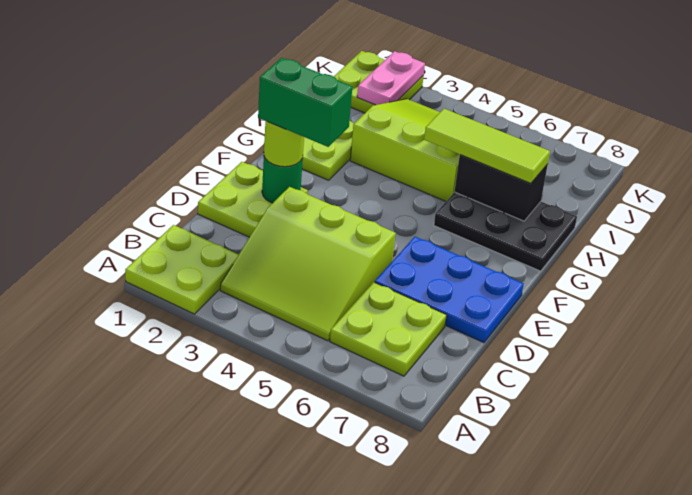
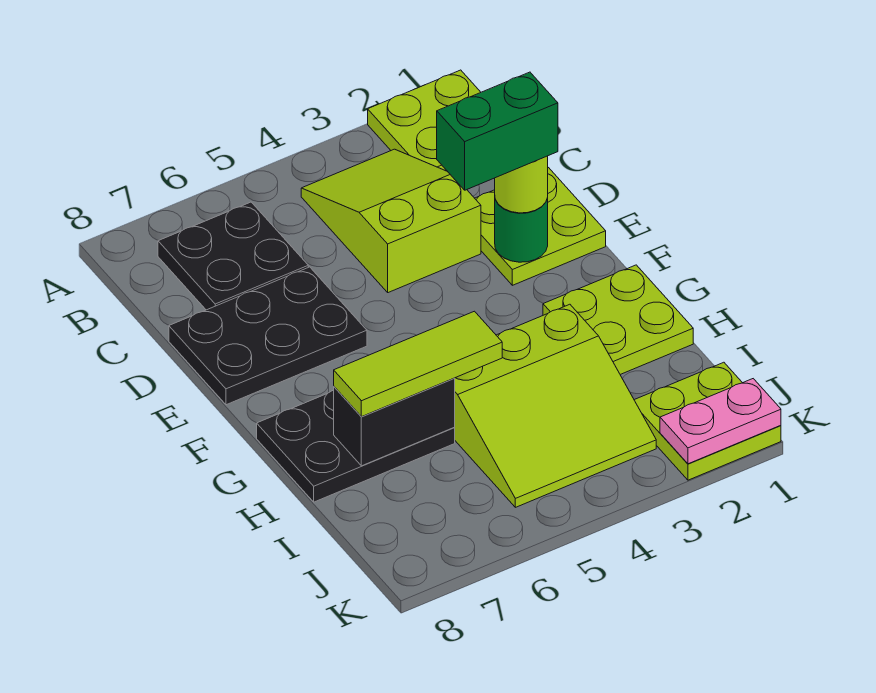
lime 3x3 slope [220,187,396,341] -> lime 2x3 slope [301,149,481,293]
lime 2x2 plate [330,282,447,376] -> black 2x2 plate [158,202,308,310]
blue 2x3 plate [375,237,524,343] -> black 2x3 plate [169,267,367,405]
pink 1x2 plate [357,51,425,105] -> pink 1x2 plate turned to [660,379,781,464]

